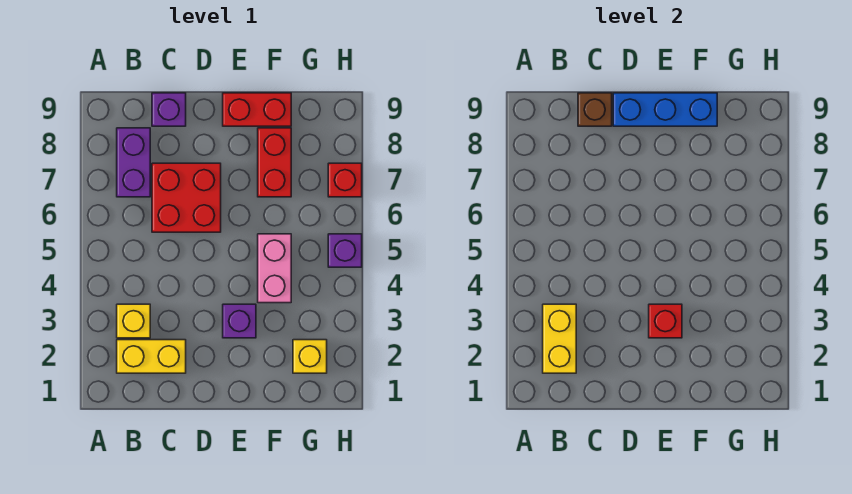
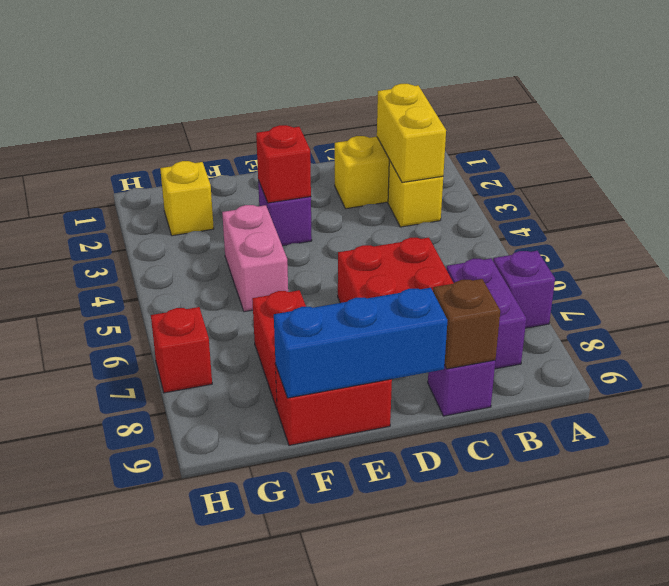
purple 1x1 brick [328,234,362,267] -> purple 1x1 brick moved to [493,251,555,328]

